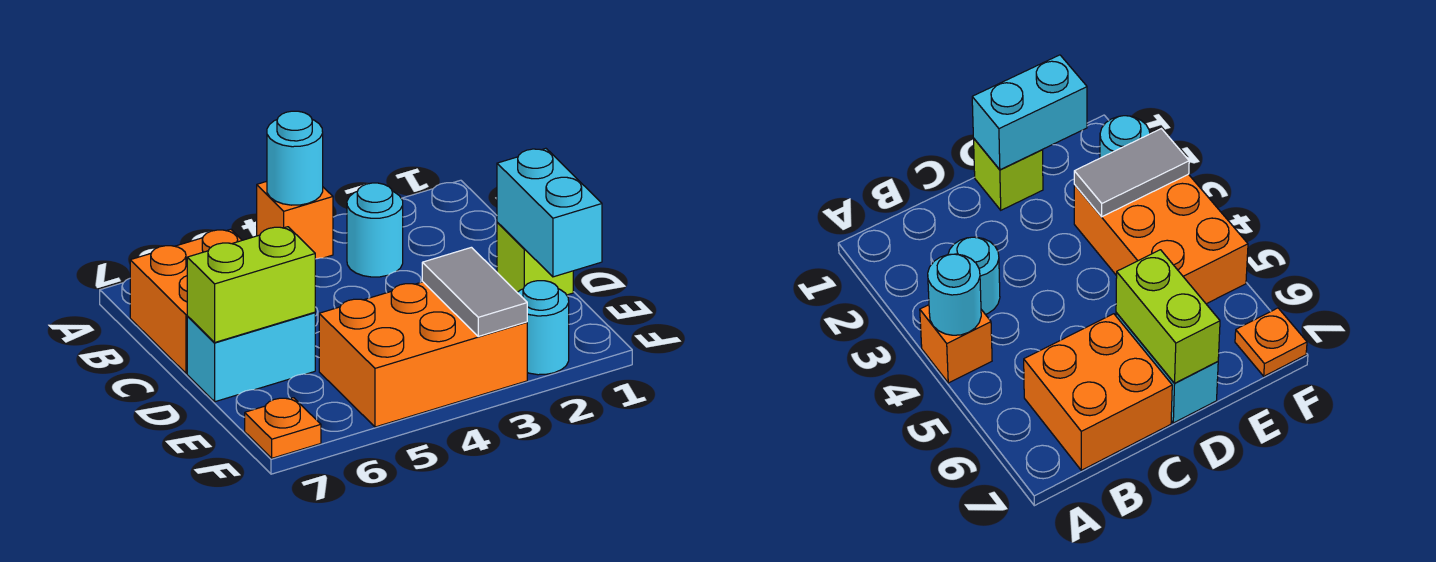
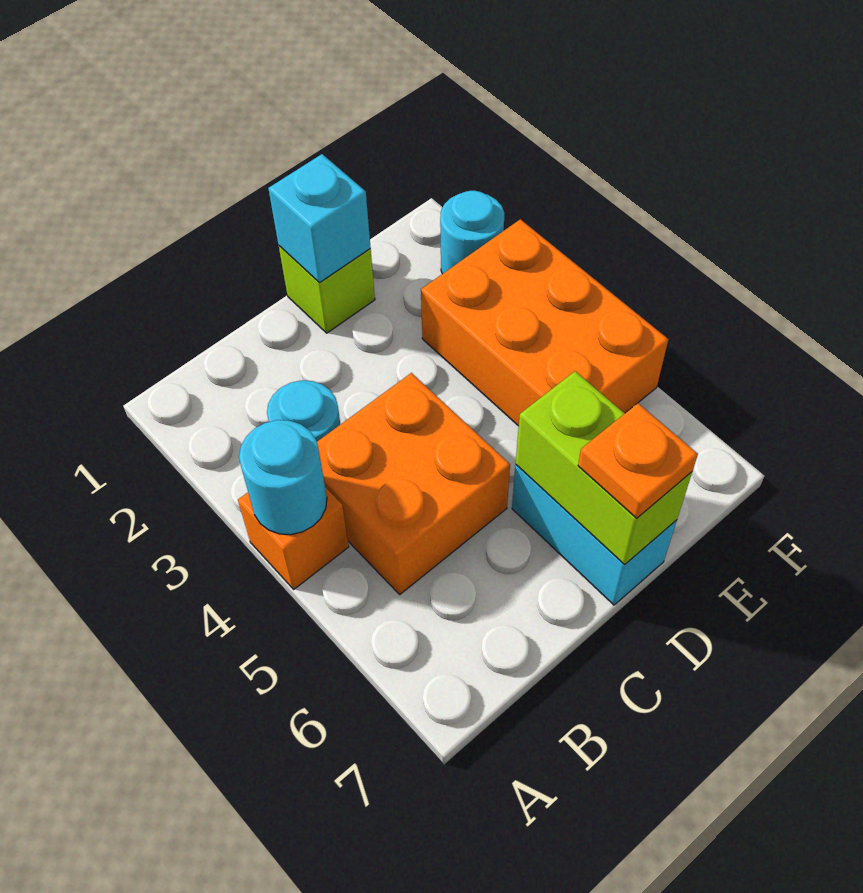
orange 2x2 brick [130,229,242,373] -> orange 2x2 brick moved to [317,373,510,594]
cyan 1x2 brick [497,148,602,277] -> cyan 1x1 brick [268,154,371,283]
grey 1x2 tile [422,247,527,336] -> none
orange 1x1 plate [245,398,321,458] -> orange 1x1 plate moved to [578,403,698,518]

